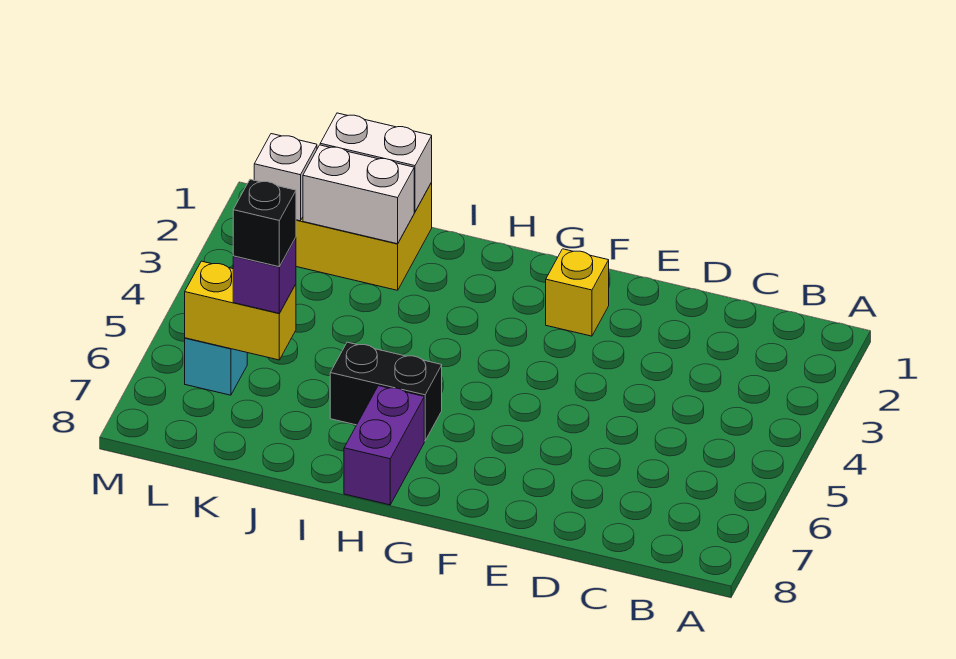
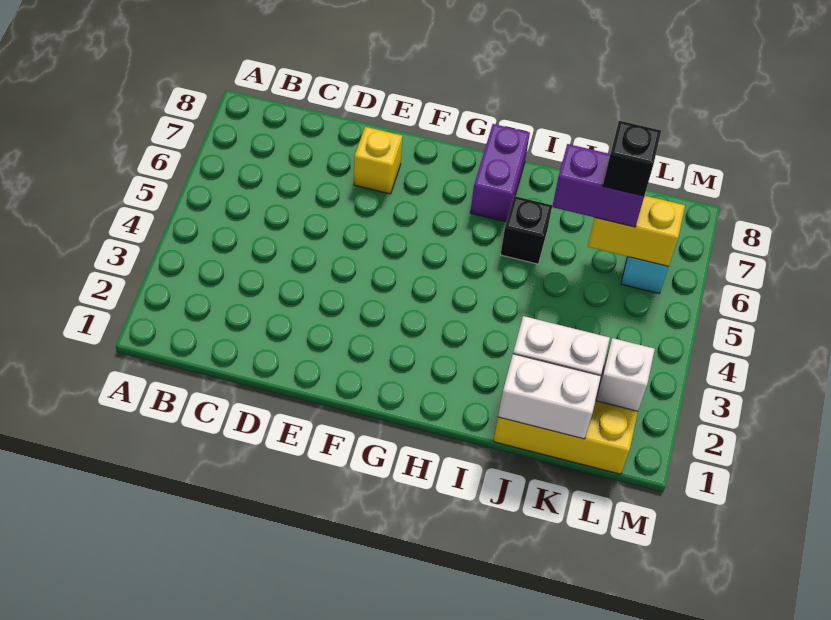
yellow 1x1 brick [546,249,609,336] -> yellow 1x1 brick moved to [354,127,402,194]
black 1x2 brick [330,342,442,441] -> black 1x1 brick [501,196,552,264]
purple 1x1 brick [233,238,296,313] -> purple 1x2 brick [552,144,644,227]

